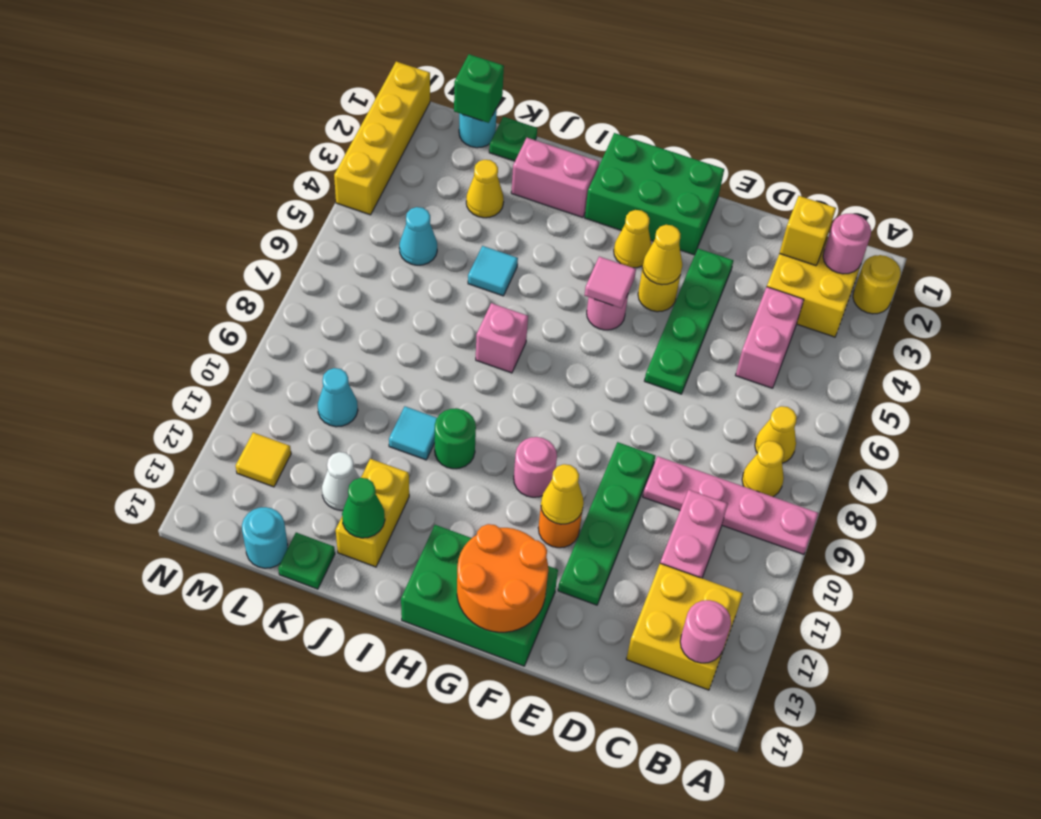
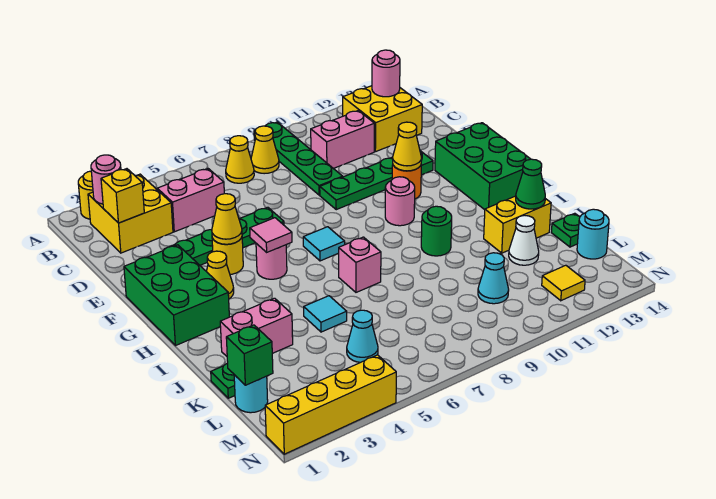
pink 1x4 plate [643,456,818,554] -> green 1x4 plate [254,122,343,195]
orange 2x2 round brick [457,524,548,632] -> none
pink 1x2 brick [511,138,599,217] -> pink 1x2 brick turned to [220,298,293,356]
cyan 1x1 tile [389,406,437,460] -> cyan 1x1 tile moved to [303,227,345,261]
yellow 1x1 cone [466,160,504,218] -> none

